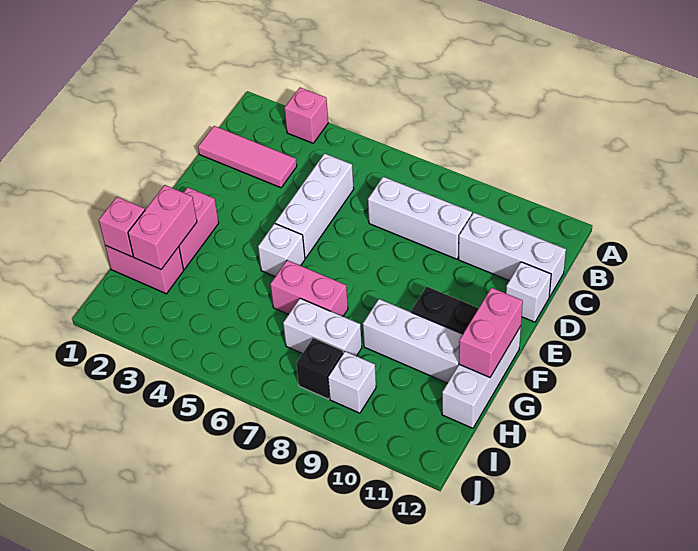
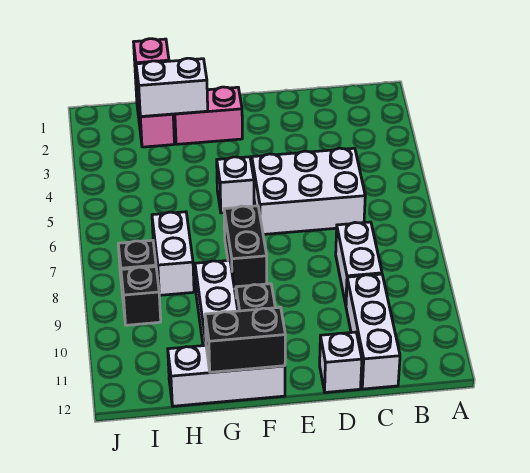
pink 1x1 brick [284,88,328,143] -> none
pink 1x3 tile [198,126,297,188] -> none
white 1x3 brick [275,154,354,258] -> white 2x3 brick [252,148,365,234]
white 1x3 brick [368,177,472,259] -> white 1x2 brick [336,222,382,304]
none -> black 1x2 brick [224,206,267,289]
pink 1x2 brick [459,288,523,377] -> black 1x2 brick [205,307,285,372]
pink 1x2 brick [128,185,197,269] -> white 1x2 brick [136,58,208,117]
pink 1x2 brick [270,260,348,316] -> none
white 1x1 brick [328,351,376,413] -> black 1x1 brick [121,267,161,325]

